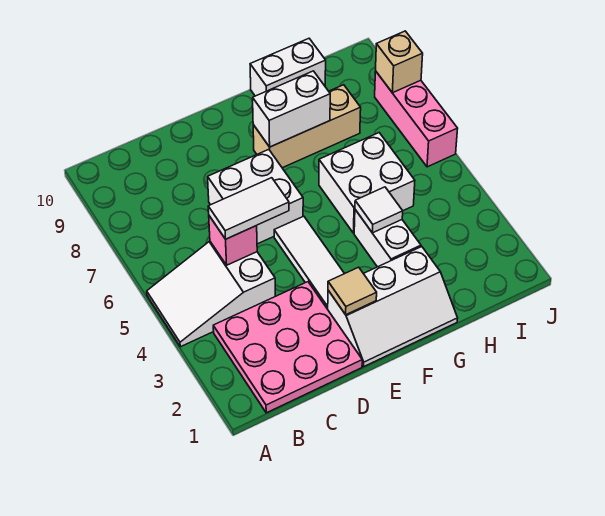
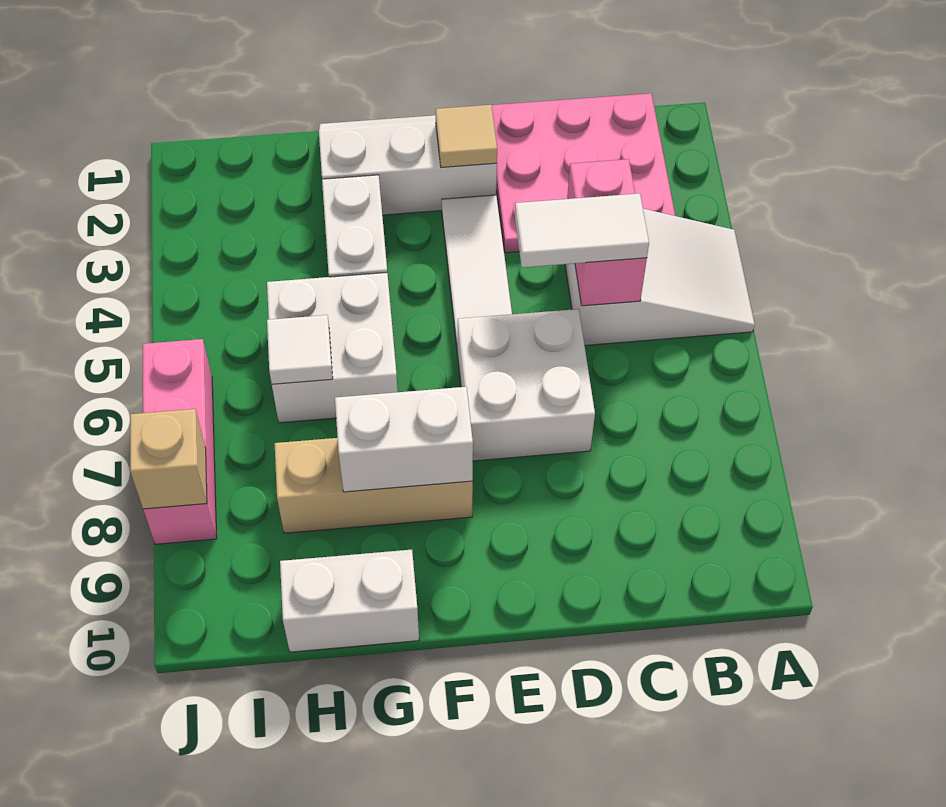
pink 1x1 brick [209,216,257,265] -> pink 1x2 brick [567,159,647,306]
white 1x1 tile [355,187,403,233] -> white 1x1 tile moved to [267,315,333,384]

